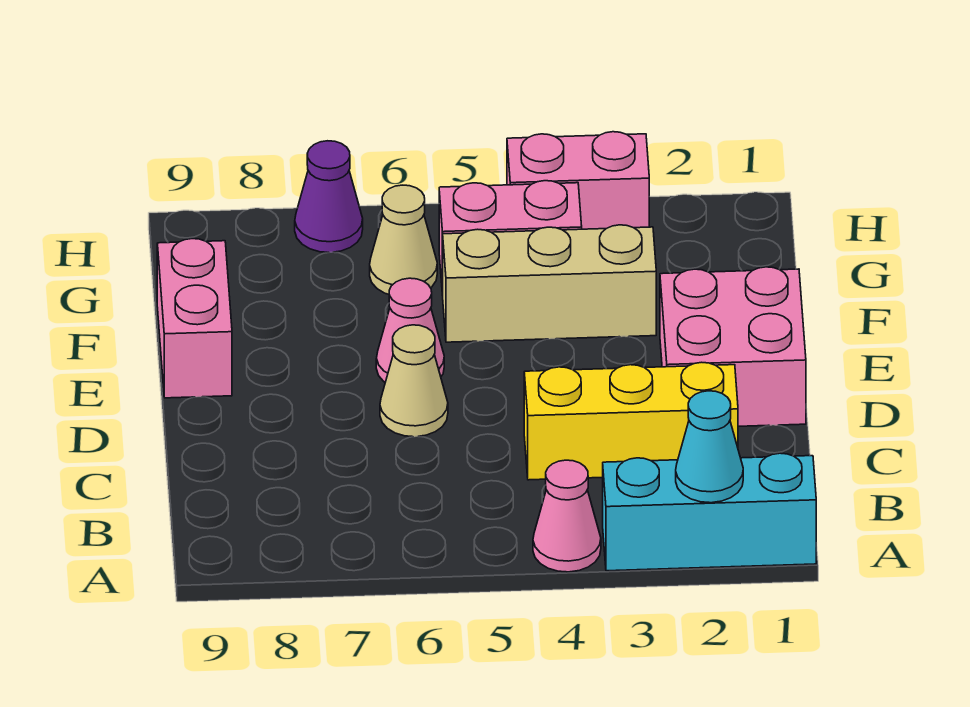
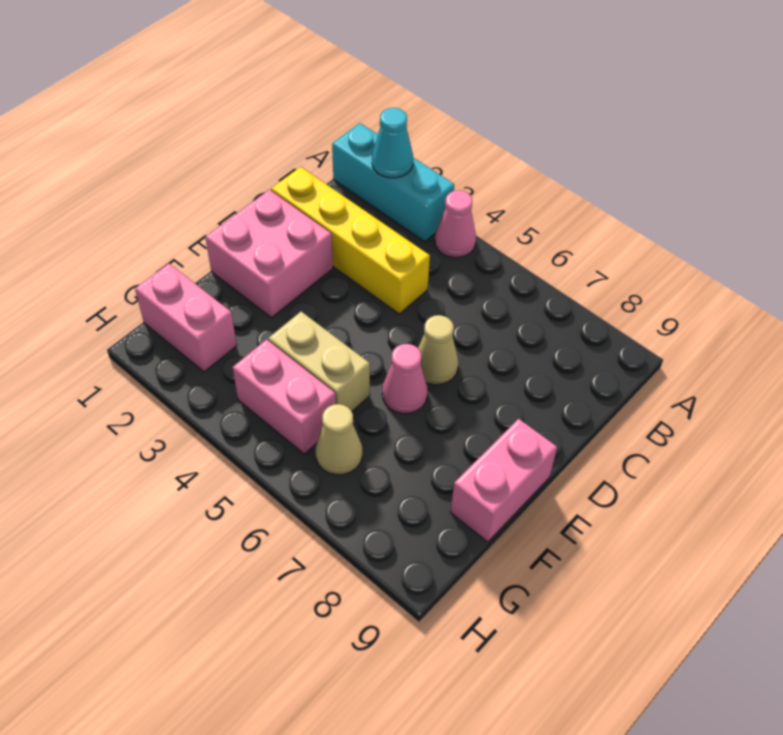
yellow 1x3 brick [524,362,738,480] -> yellow 1x4 brick [271,167,430,314]
tan 1x3 brick [443,225,656,342] -> tan 1x2 brick [268,312,370,411]
pink 1x2 brick [507,132,649,229] -> pink 1x2 brick moved to [135,264,237,372]
purple 1x1 cone [295,141,363,252] -> none

